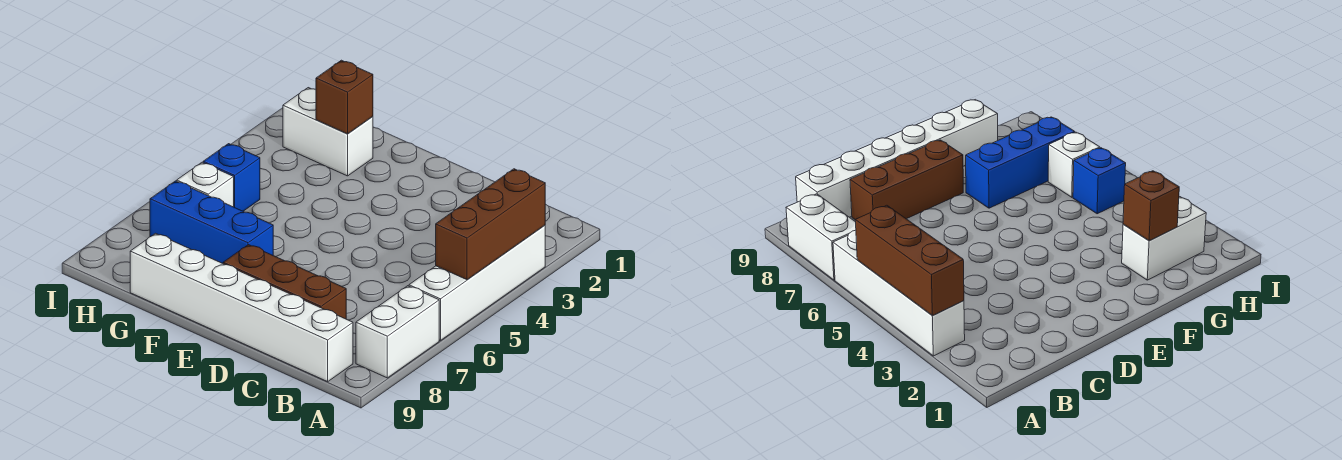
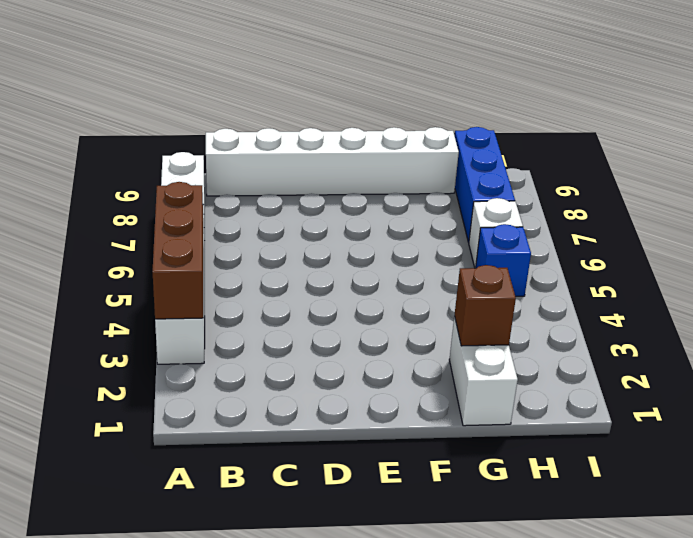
brown 1x3 brick [223,245,346,319] -> none
blue 1x3 brick [150,181,273,263] -> blue 1x3 brick turned to [455,127,515,242]
white 1x2 brick [283,88,373,176] -> white 1x2 brick turned to [449,316,518,426]

